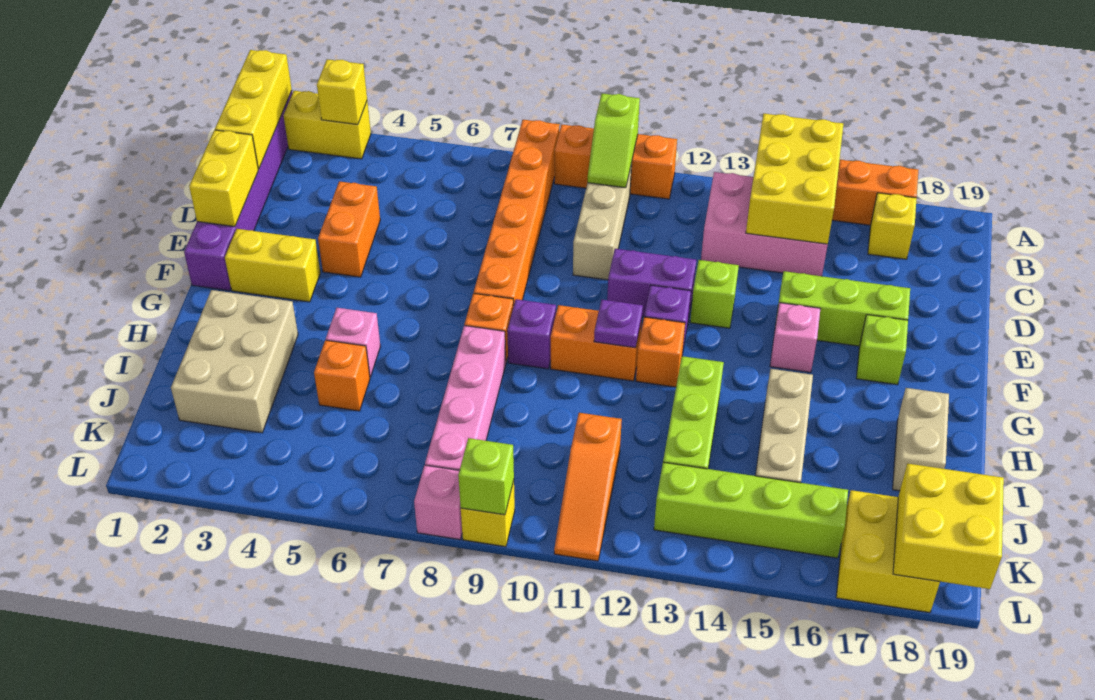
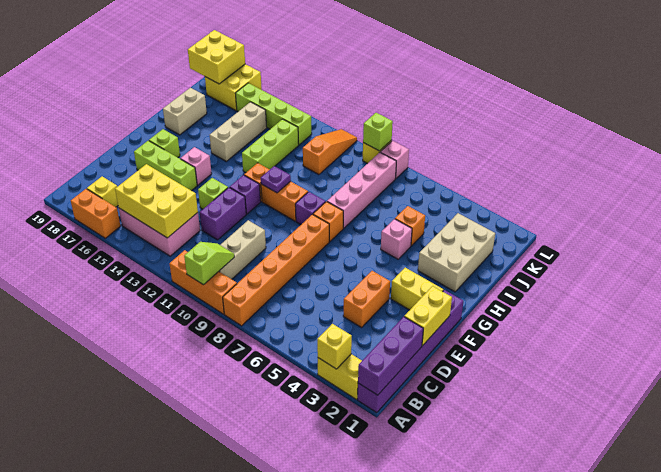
yellow 1x3 brick [215,50,292,169] -> purple 1x3 brick [358,317,423,395]
yellow 2x3 brick [746,114,843,244] -> yellow 2x3 brick turned to [115,164,198,238]
purple 1x2 brick [607,249,696,320] -> purple 1x2 brick turned to [200,188,246,240]

